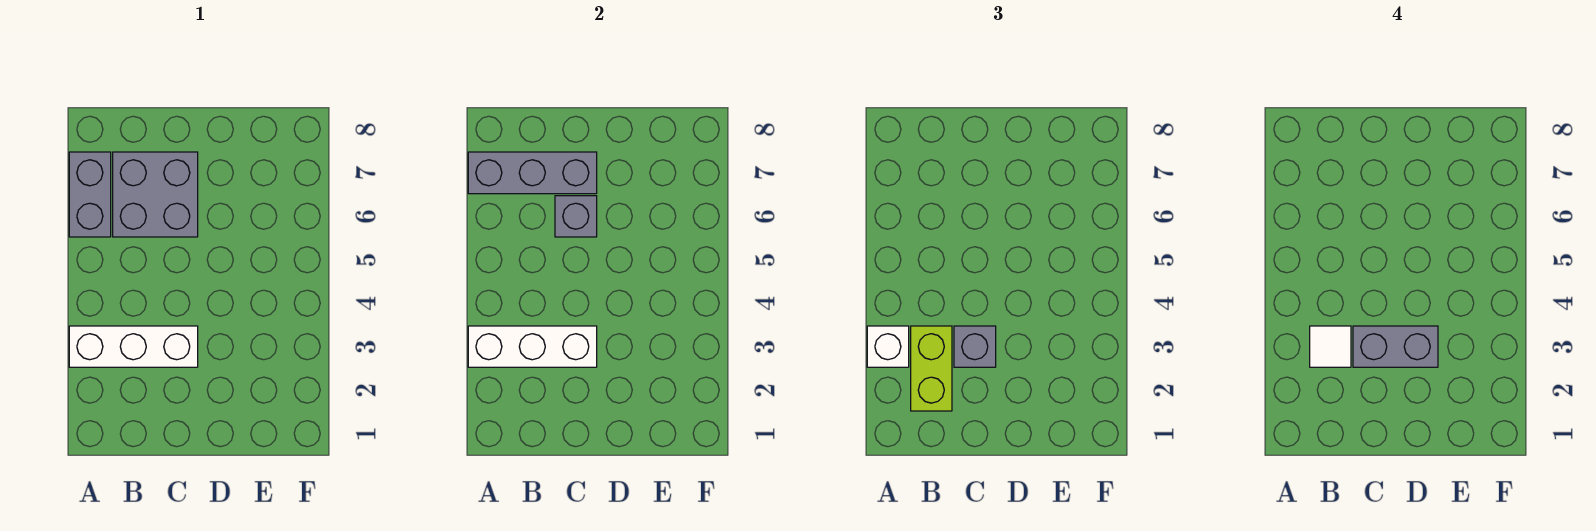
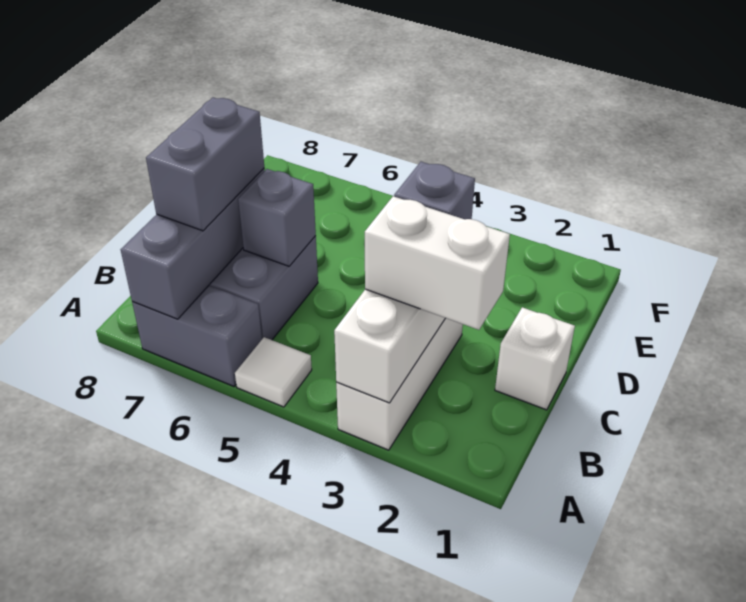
white 1x1 brick [867,326,909,367] -> white 1x1 brick moved to [495,307,575,410]
lime 1x2 brick [911,326,952,411] -> white 1x2 brick [365,196,510,330]
white 1x1 tile [1310,326,1351,367] -> white 1x1 tile moved to [235,337,312,407]
grey 1x2 brick [1353,326,1438,367] -> grey 1x2 brick moved to [146,97,264,231]

